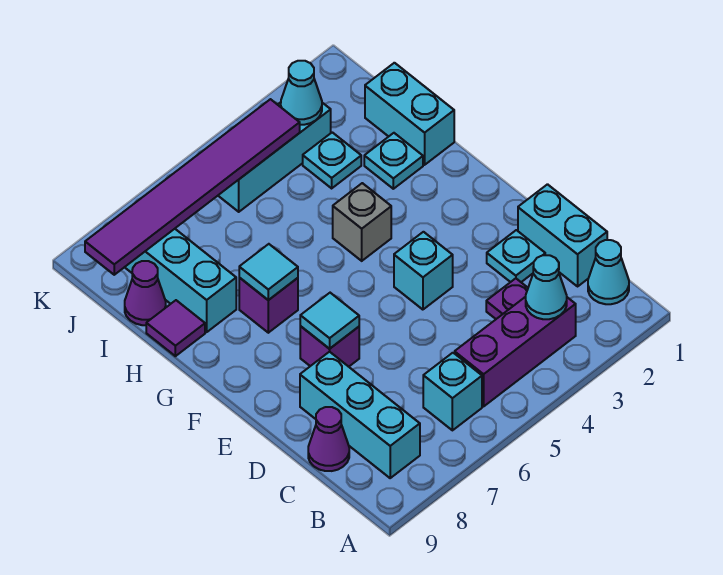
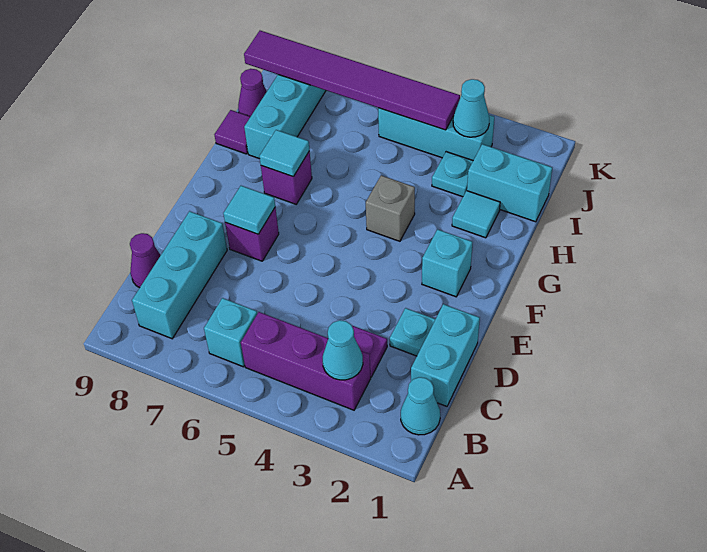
cyan 1x1 brick [394,232,453,310] -> cyan 1x1 brick moved to [422,229,473,297]
cyan 1x2 brick [365,63,454,165] -> cyan 1x2 brick turned to [467,144,552,222]
cyan 1x1 plate [364,133,423,189] -> cyan 1x1 tile [452,191,500,238]

